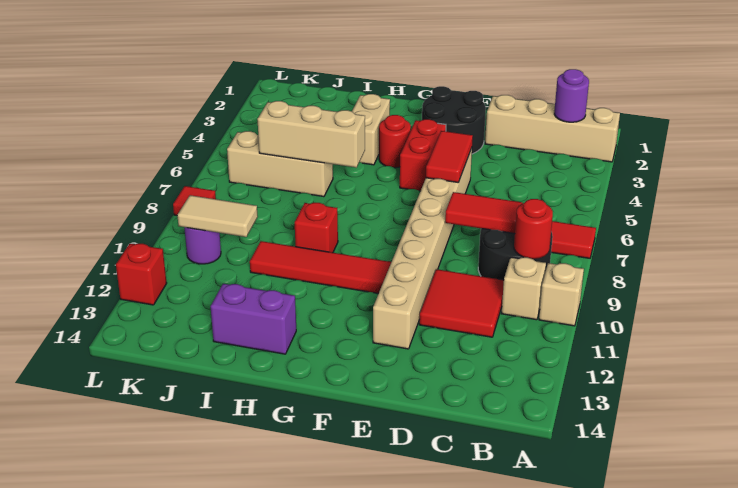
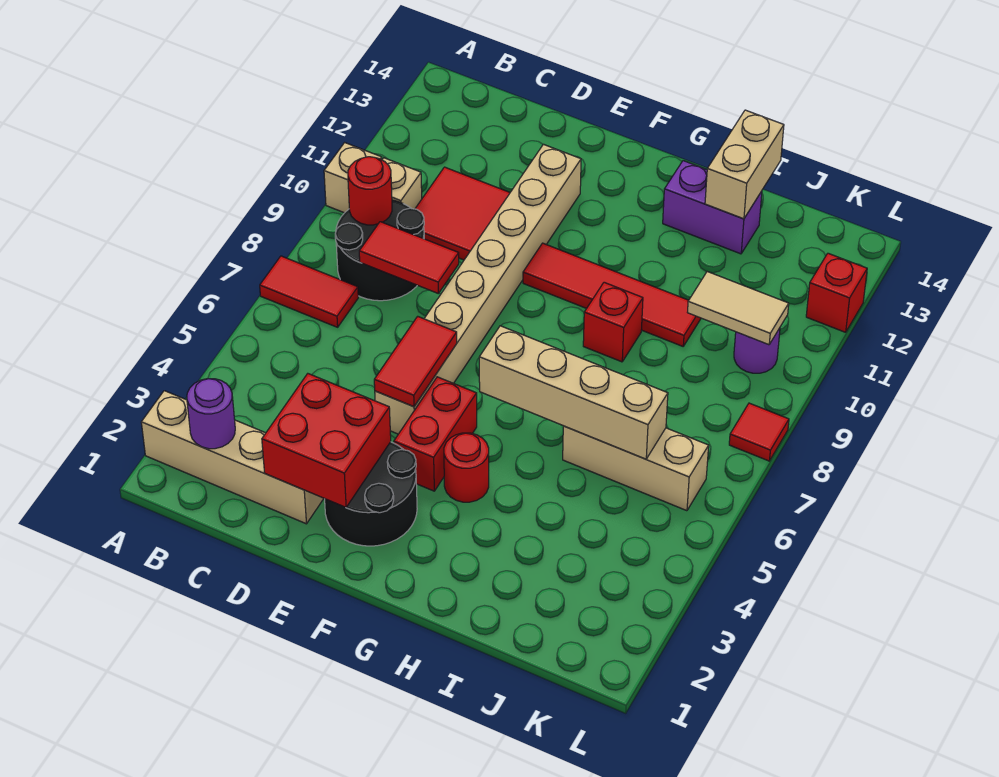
none -> red 2x2 brick [262,374,391,507]
tan 1x2 brick [352,94,390,165] -> tan 1x2 brick moved to [705,110,784,219]
tan 1x3 brick [257,101,365,168] -> tan 1x4 brick [479,326,668,459]

